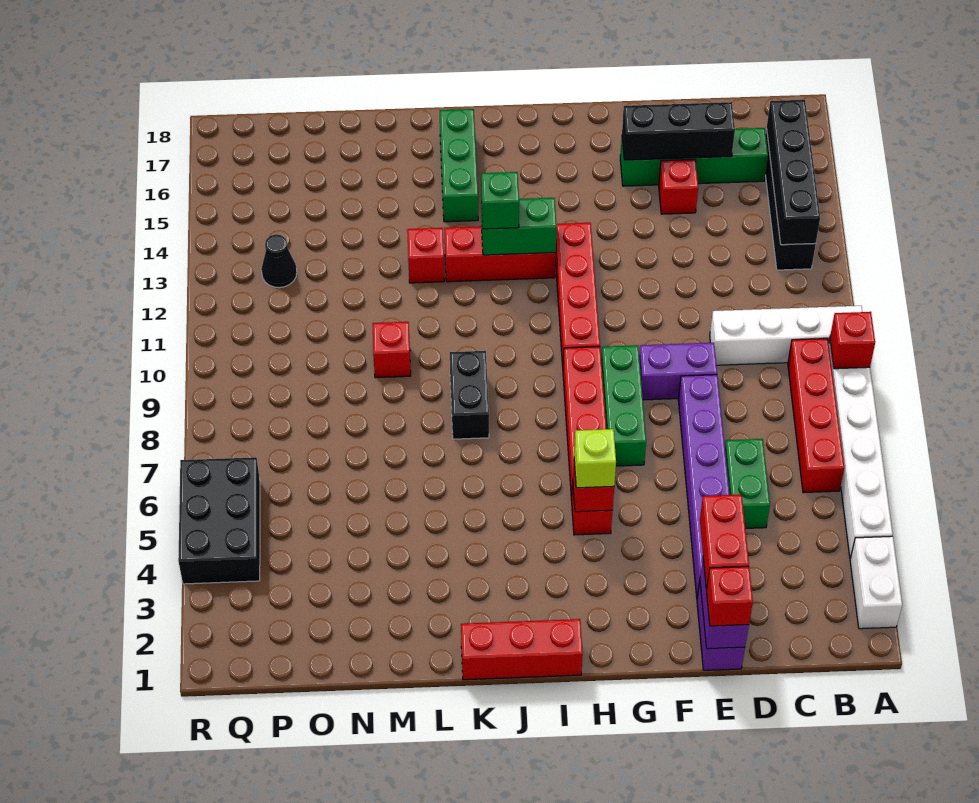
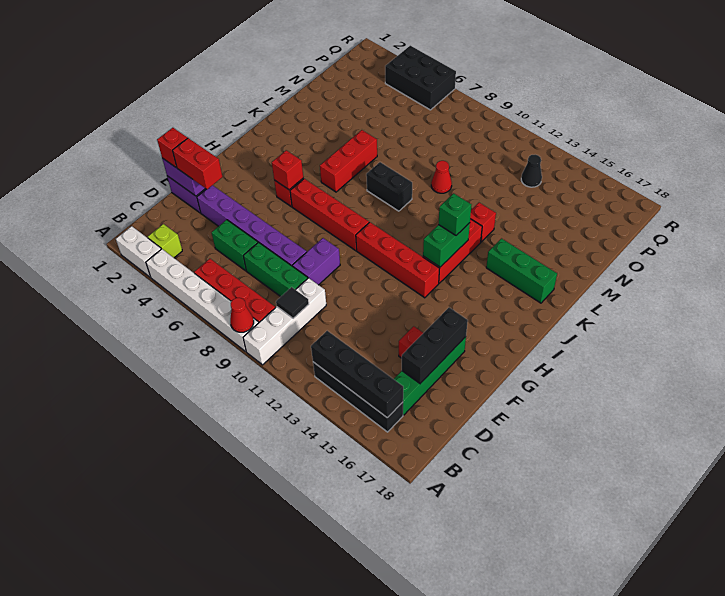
red 1x1 brick [830,312,875,369] -> red 1x1 cone [230,298,254,332]
none -> black 1x1 tile [276,287,309,318]
green 1x3 brick [601,345,646,466] -> green 1x3 brick moved to [243,242,308,297]
lime 1x1 brick [574,429,616,488] -> lime 1x1 brick moved to [148,224,182,258]
red 1x3 brick [461,619,583,680] -> red 1x3 brick moved to [320,130,377,192]
red 1x1 brick [373,322,411,378] -> red 1x1 cone [431,161,452,193]

